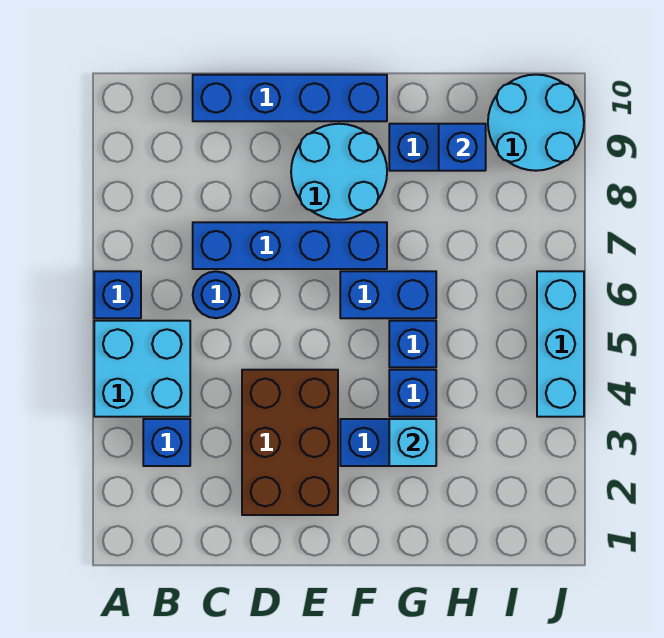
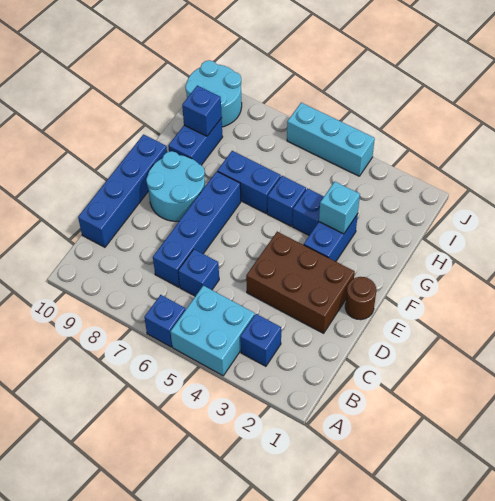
blue 1x1 round brick [193,271,239,318] -> blue 1x1 brick [178,249,219,296]
none -> brown 1x1 round brick [345,277,376,320]
blue 1x2 brick [340,271,436,318] -> blue 1x2 brick turned to [217,151,281,213]

